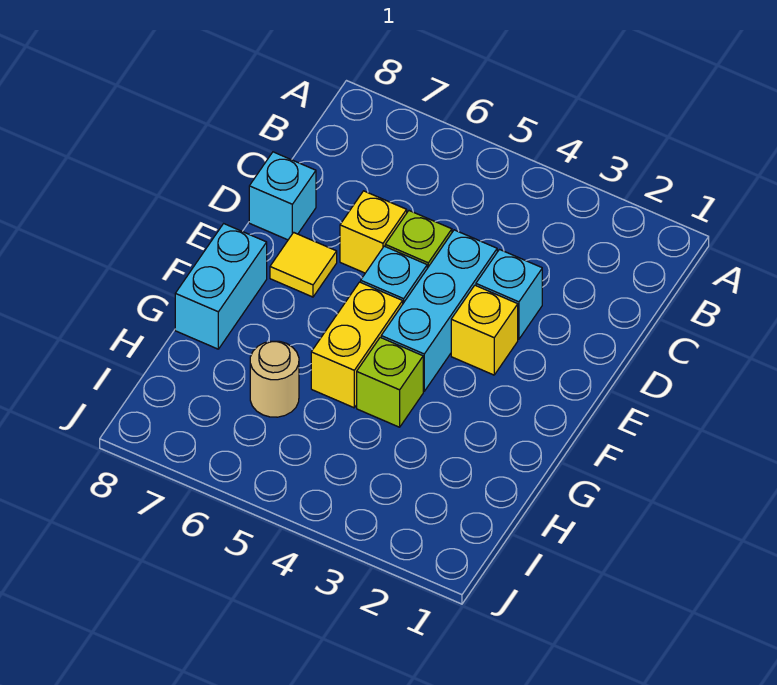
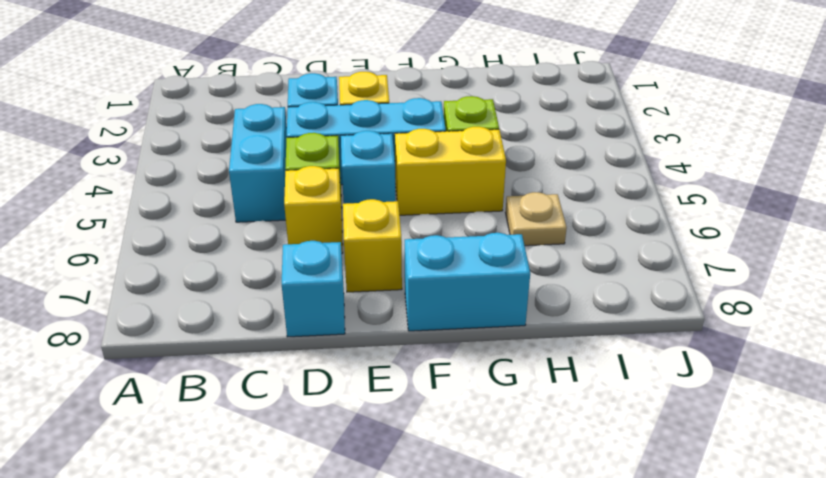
none -> cyan 1x2 brick [229,104,287,222]
yellow 1x1 tile [270,232,337,297] -> yellow 1x1 brick [343,199,402,292]
tan 1x1 round brick [250,341,299,417] -> tan 1x1 plate [506,192,567,246]

